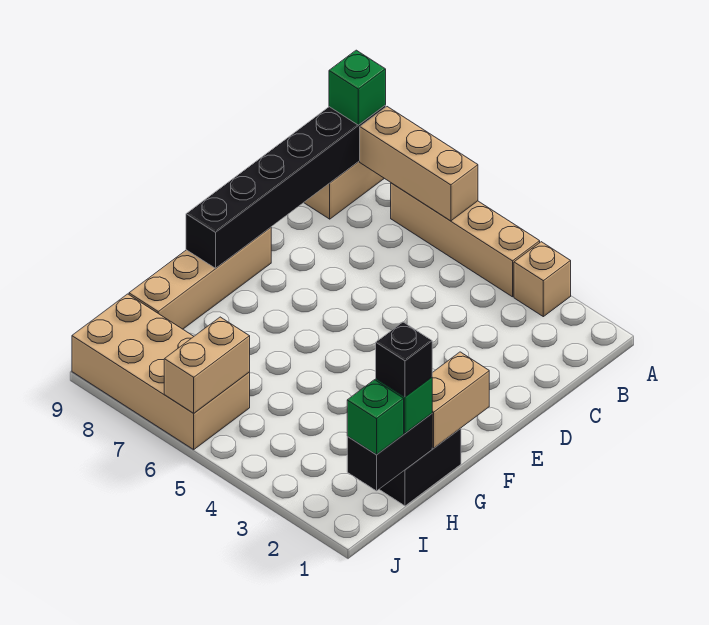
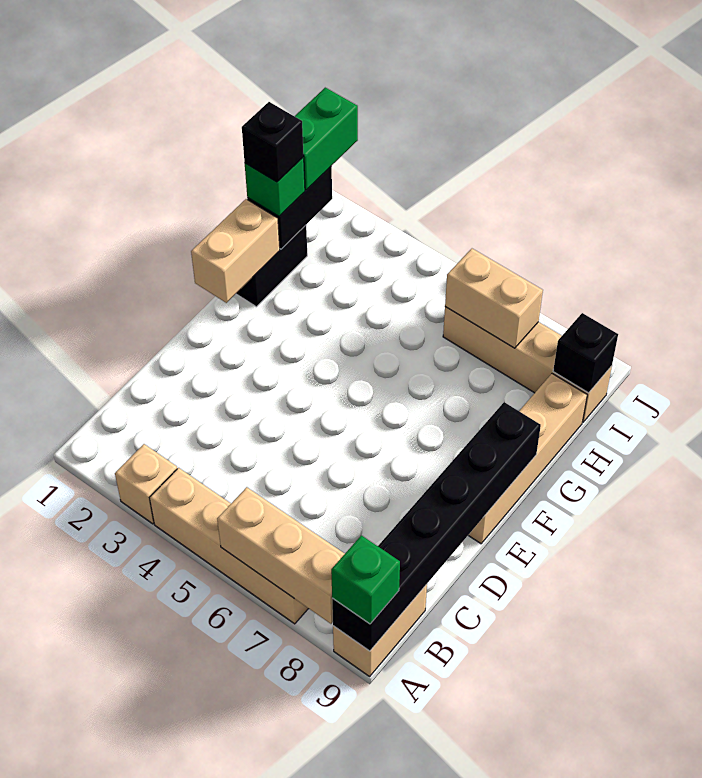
green 1x1 brick [347,380,404,455] -> green 1x2 brick [295,88,358,190]
tan 2x4 brick [72,294,250,449] -> tan 1x4 brick [443,307,612,422]
tan 1x2 brick [164,317,250,413] -> tan 1x2 brick turned to [445,249,543,348]
none -> black 1x1 brick [553,313,618,393]

